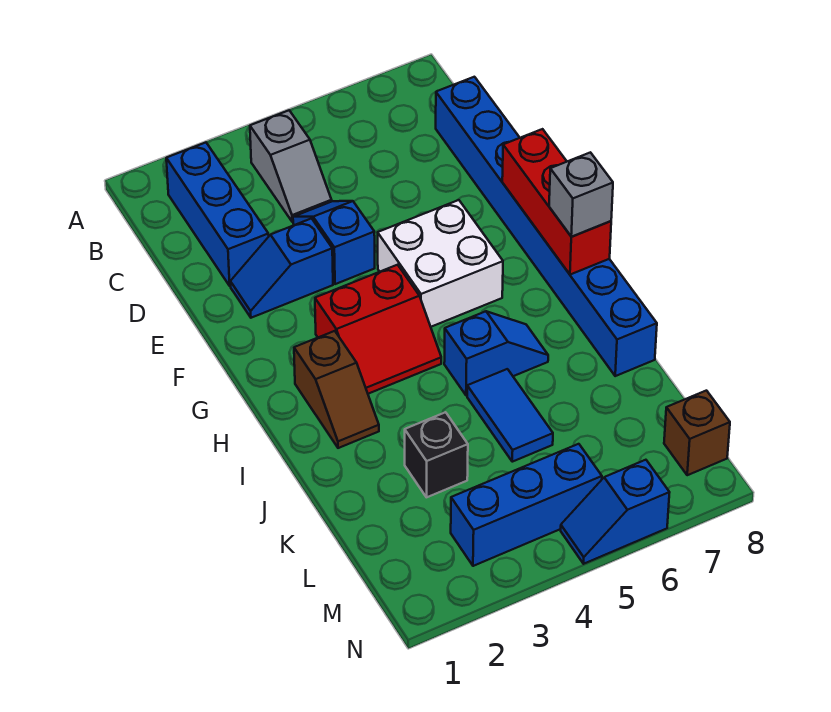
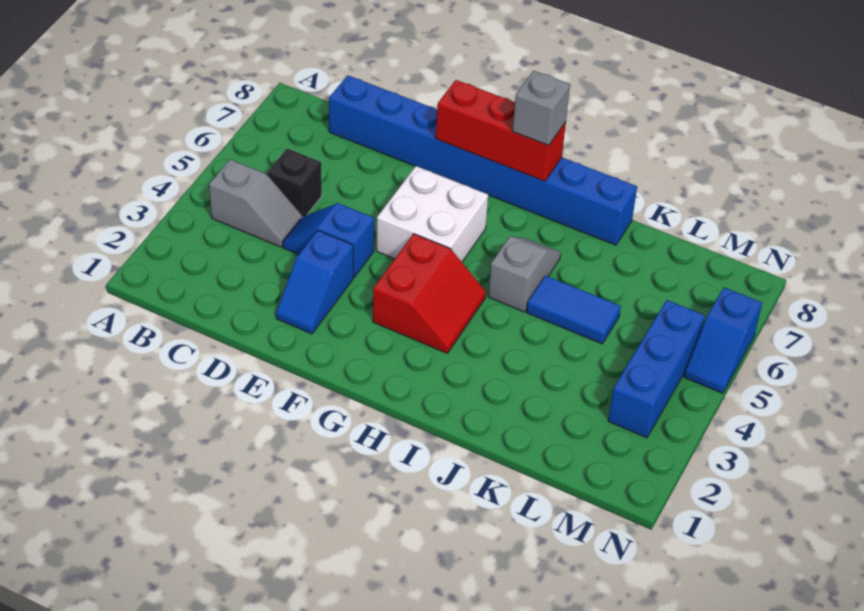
blue 1x3 brick [166,143,269,286] -> none
brown 1x2 slope [294,331,379,448] -> none
blue 1x2 slope [444,311,548,396] -> grey 1x2 slope [488,236,561,312]
black 1x1 brick [405,412,468,497] -> black 1x1 brick moved to [267,148,322,218]
brown 1x1 brick [664,391,730,475] -> none

